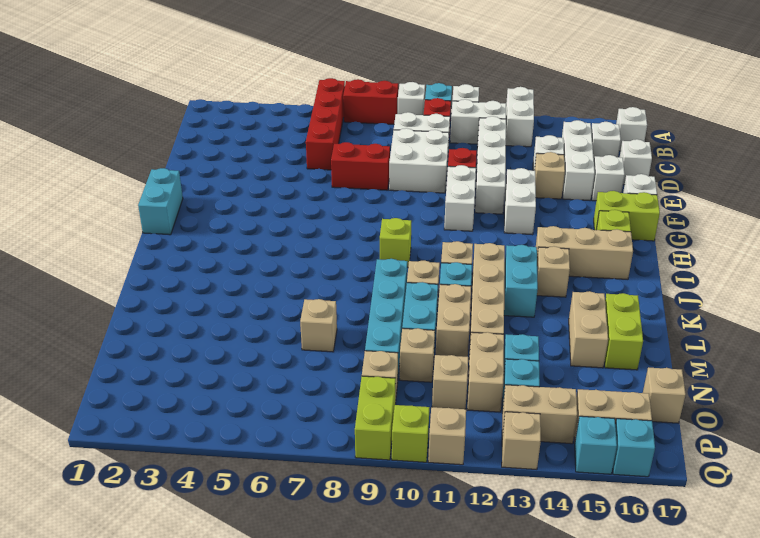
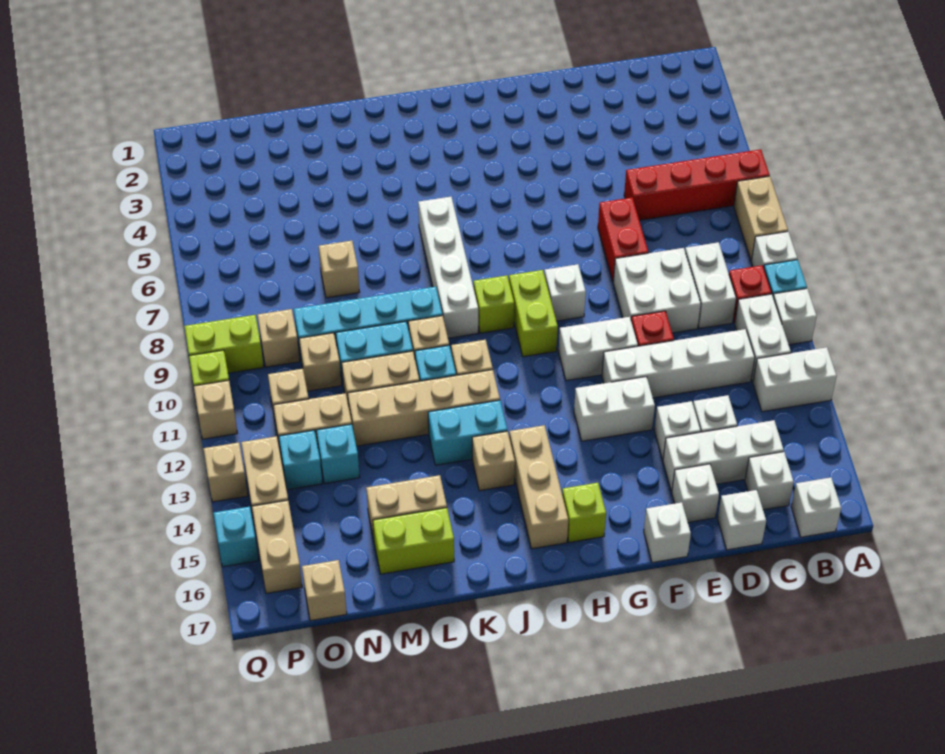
red 1x2 brick [343,79,398,124] -> tan 1x2 brick [734,176,788,261]
tan 1x1 brick [534,152,565,199] -> white 1x1 brick [654,401,701,460]
cyan 1x2 brick [138,168,183,235] -> none
none -> white 1x1 brick [544,264,586,321]
lime 1x2 brick [594,191,660,241] -> lime 1x2 brick moved to [509,270,558,357]
none -> white 1x4 brick [418,197,478,338]
cyan 1x1 brick [613,419,655,477] -> none

